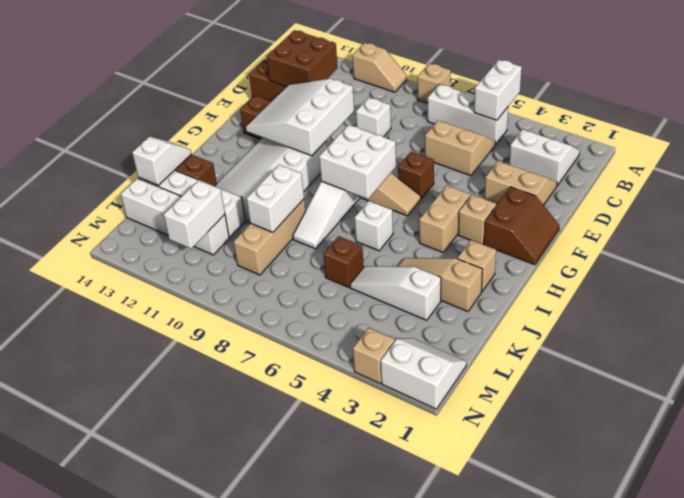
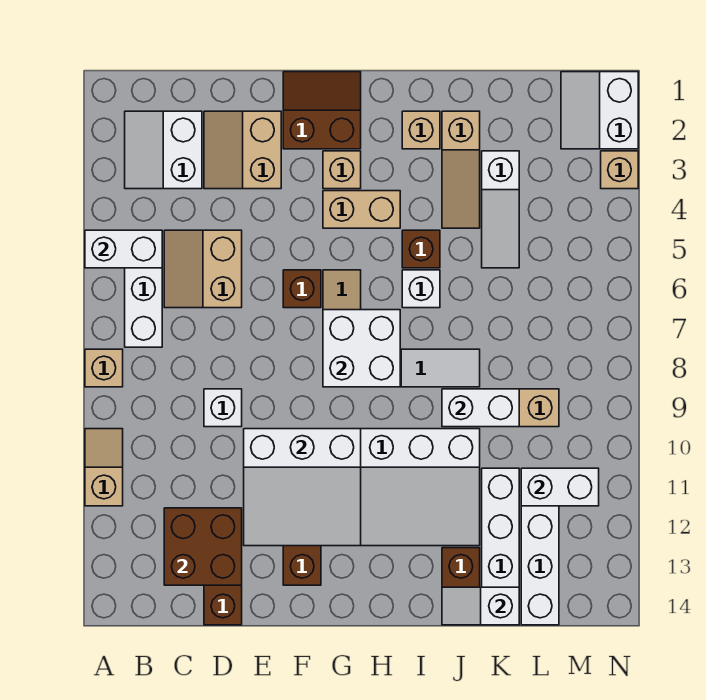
brown 1x1 brick [323,236,364,287] -> brown 1x1 brick moved to [402,230,440,268]

